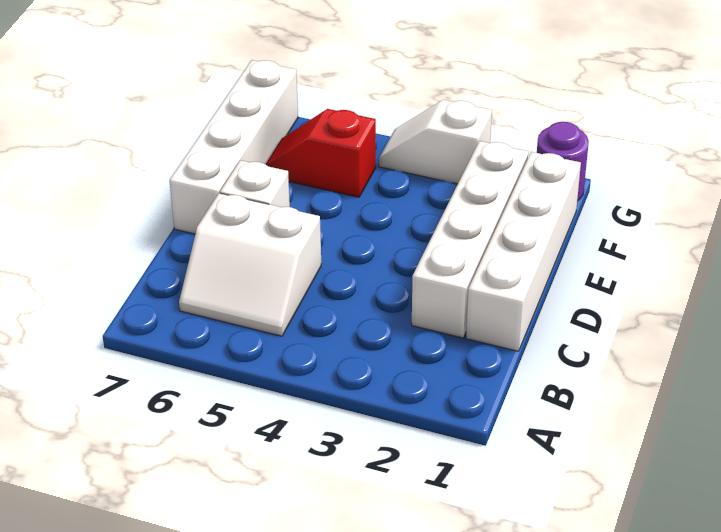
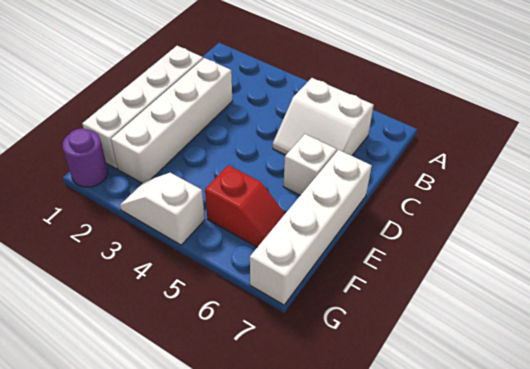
white 2x2 slope [179,193,321,336] -> white 2x2 slope turned to [273,78,374,156]
white 1x2 slope [379,100,492,184] -> white 1x2 slope turned to [120,173,205,245]

